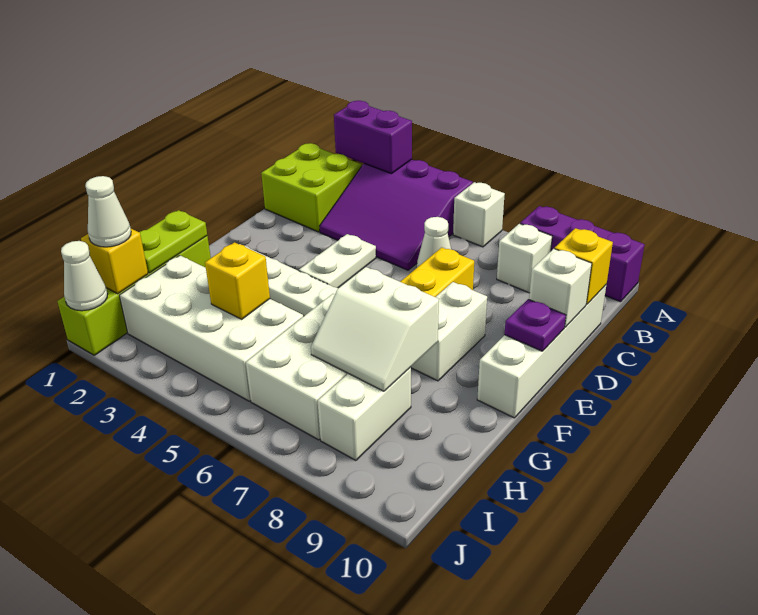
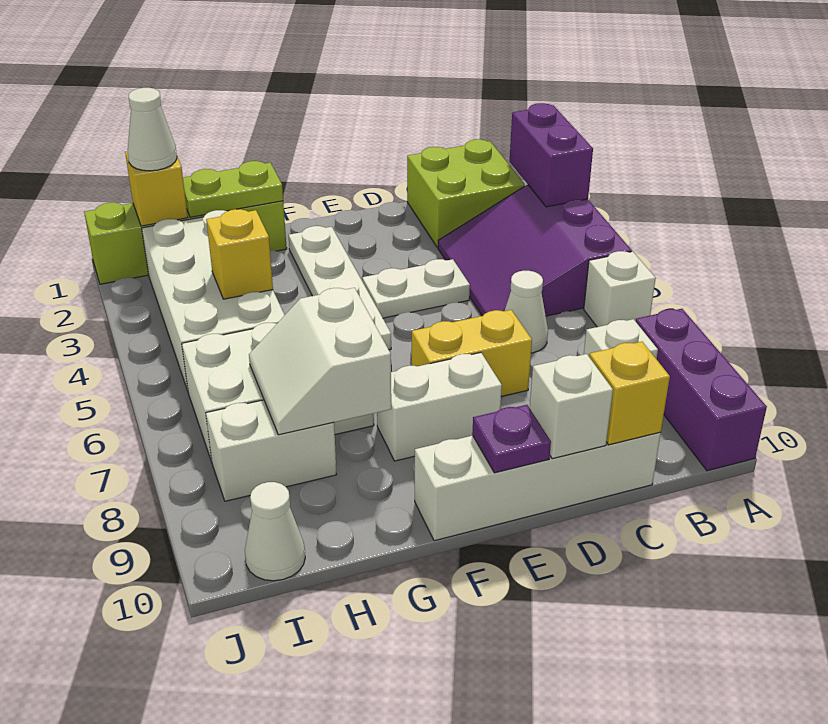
white 1x1 cone [61,241,108,311] -> white 1x1 cone moved to [245,482,305,581]

